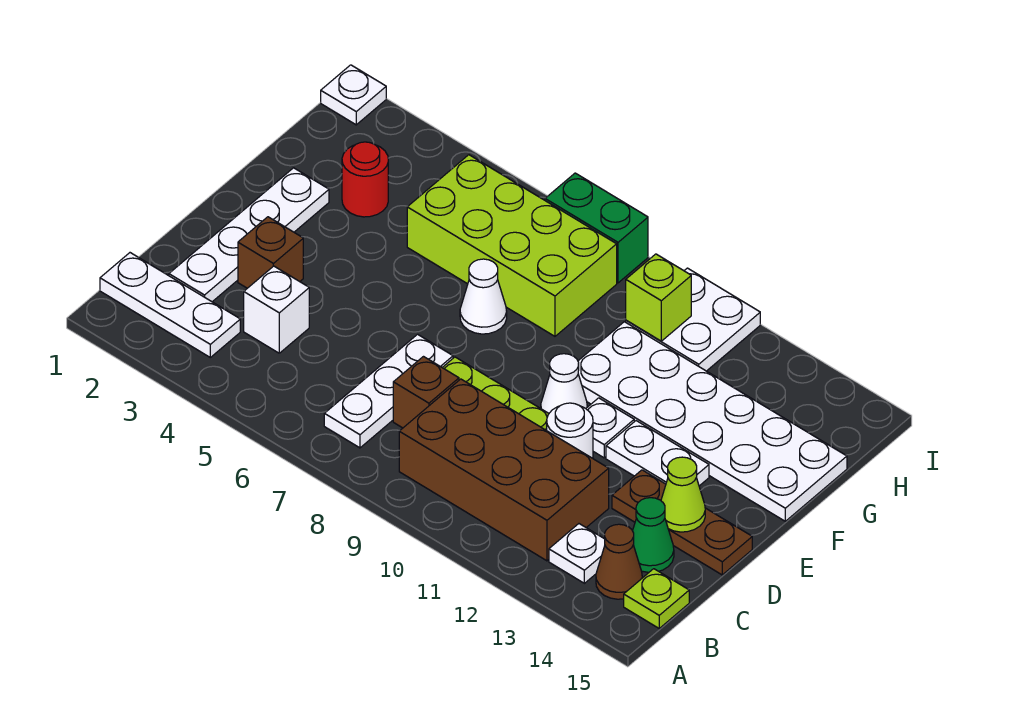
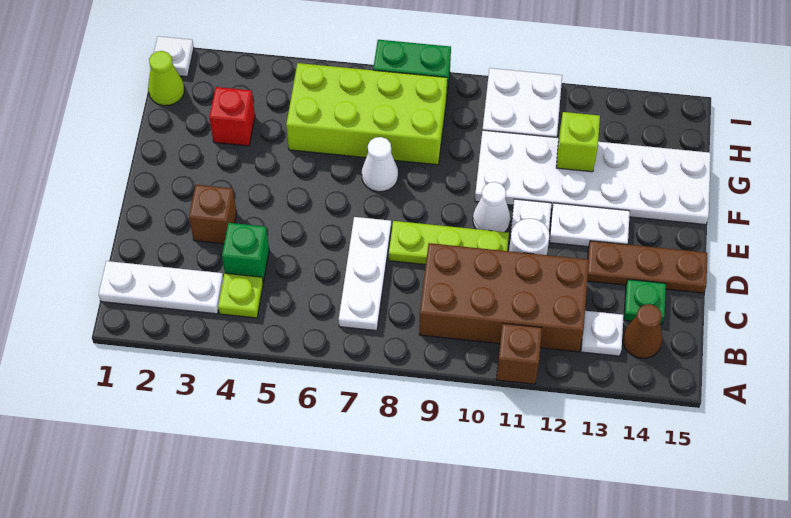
lime 1x1 plate [624,569,689,628] -> lime 1x1 plate moved to [218,273,263,318]
white 1x4 plate [169,168,329,302] -> none
white 1x1 brick [244,266,309,353] -> green 1x1 brick [222,223,269,282]
brown 1x1 brick [393,357,459,428] -> brown 1x1 brick moved to [496,324,542,384]
green 1x1 cone [633,498,674,572] -> green 1x1 plate [624,280,666,324]
lime 1x1 cone [661,457,705,532] -> lime 1x1 cone moved to [148,51,184,106]
red 1x1 round brick [342,142,388,217] -> red 1x1 brick [209,87,255,146]
lime 1x1 brick [626,254,691,341] -> lime 1x1 brick moved to [556,112,600,172]

